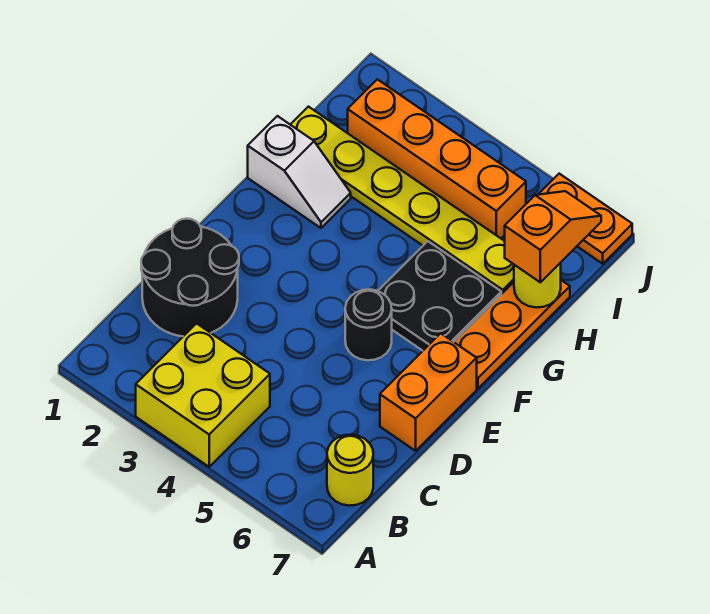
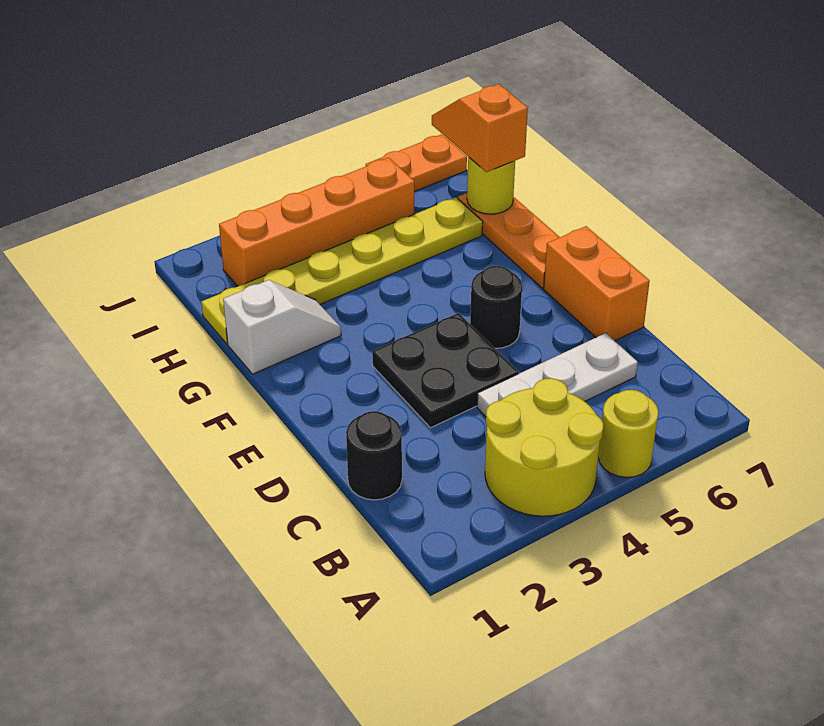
yellow 2x2 brick [136,323,270,467] -> yellow 2x2 round brick [485,378,603,516]
yellow 1x1 round brick [327,435,373,506] -> yellow 1x1 round brick moved to [598,390,658,477]
black 2x2 round brick [141,219,239,336] -> black 1x1 round brick [346,411,402,500]
none -> white 1x3 plate [477,333,638,417]
black 2x2 plate [378,241,501,351] -> black 2x2 plate moved to [372,313,519,428]

